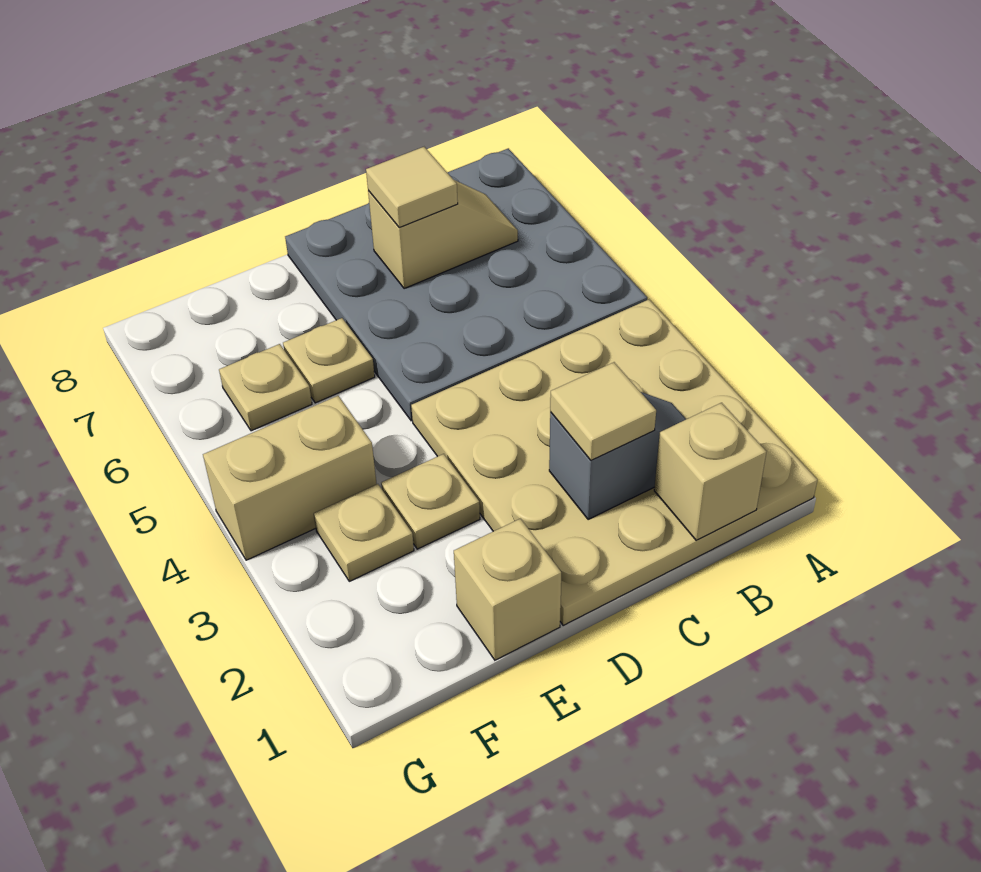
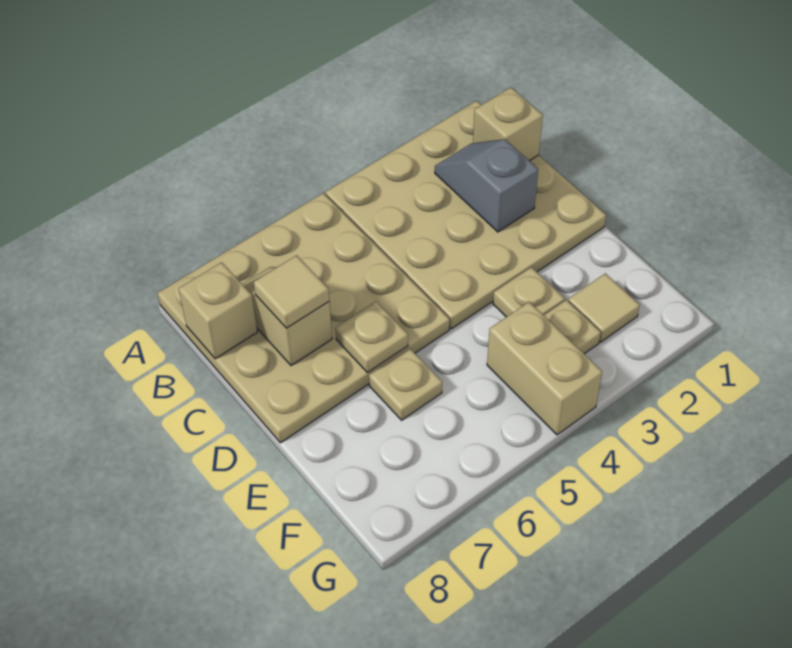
grey 4x4 plate [285,148,647,421] -> tan 4x4 plate [157,193,450,443]
tan 1x1 tile [550,362,656,460] -> tan 1x1 tile moved to [568,273,640,342]
tan 1x1 brick [454,519,561,660] -> tan 1x1 brick moved to [179,262,257,359]
tan 1x1 plate [219,344,312,431] -> tan 1x1 plate moved to [335,301,408,372]

